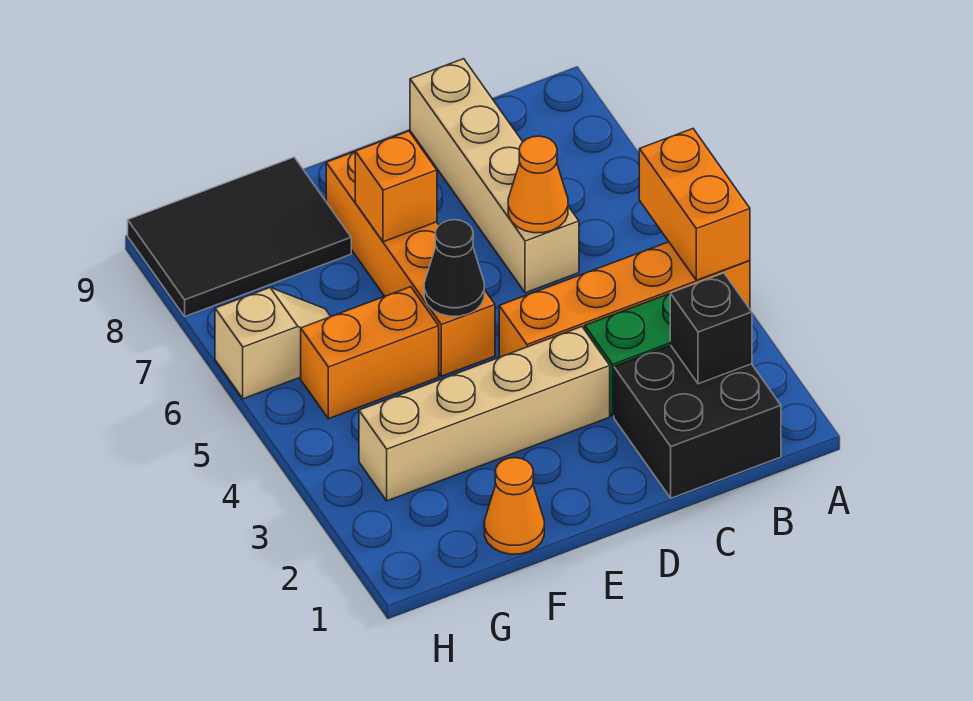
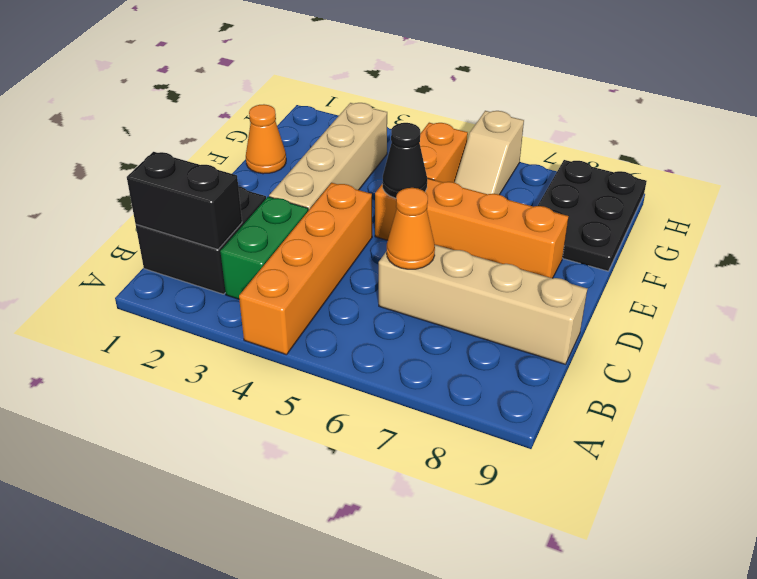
orange 1x2 brick [639,129,750,280] -> none
black 1x1 brick [670,273,752,384] -> black 1x2 brick [127,152,242,250]
orange 1x1 brick [355,131,437,242] -> none
black 2x3 tile [128,157,351,316] -> black 2x3 plate [538,160,647,271]

